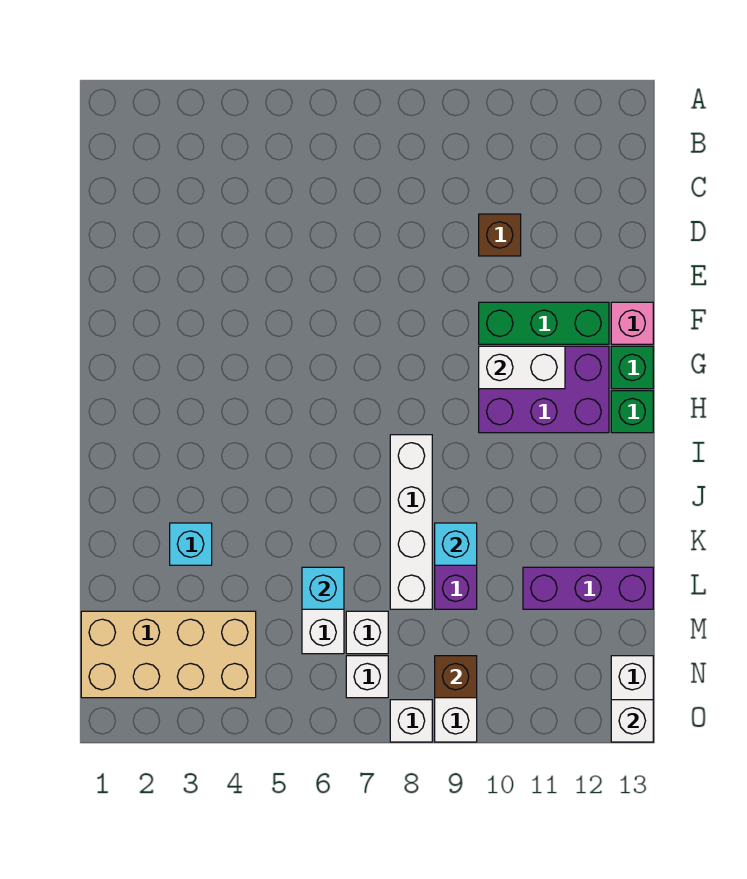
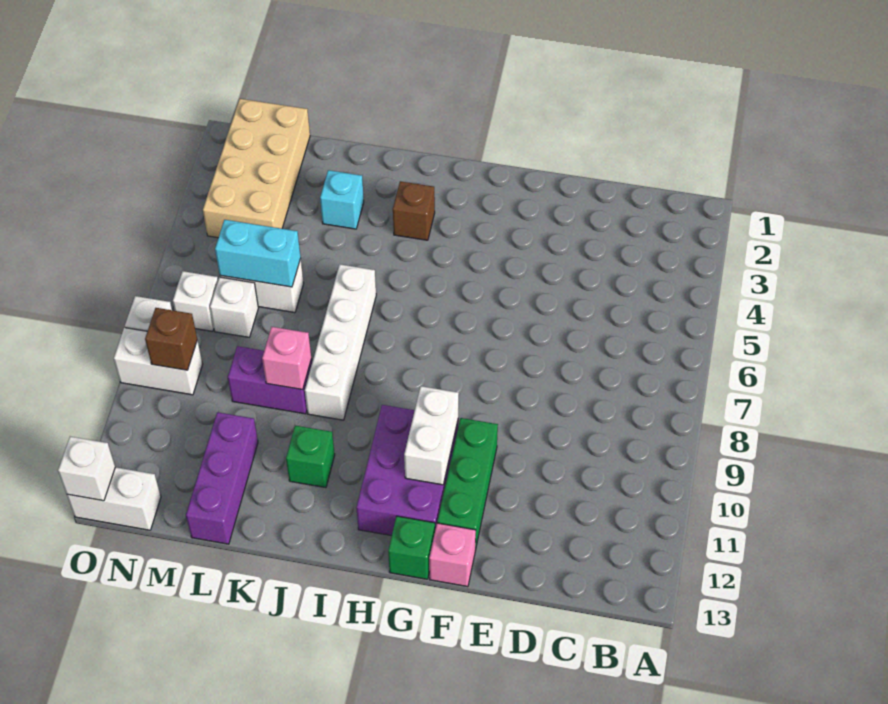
brown 1x1 brick [479,214,521,256] -> brown 1x1 brick moved to [393,181,435,240]
green 1x1 brick [611,391,653,433] -> green 1x1 brick moved to [286,425,335,488]
white 1x4 brick [390,435,432,609] -> white 1x4 brick turned to [305,264,376,420]
cyan 1x1 brick [435,523,477,565] -> pink 1x1 brick [262,327,311,390]
cyan 1x1 brick [302,567,344,609] -> cyan 1x2 brick [215,220,301,287]

